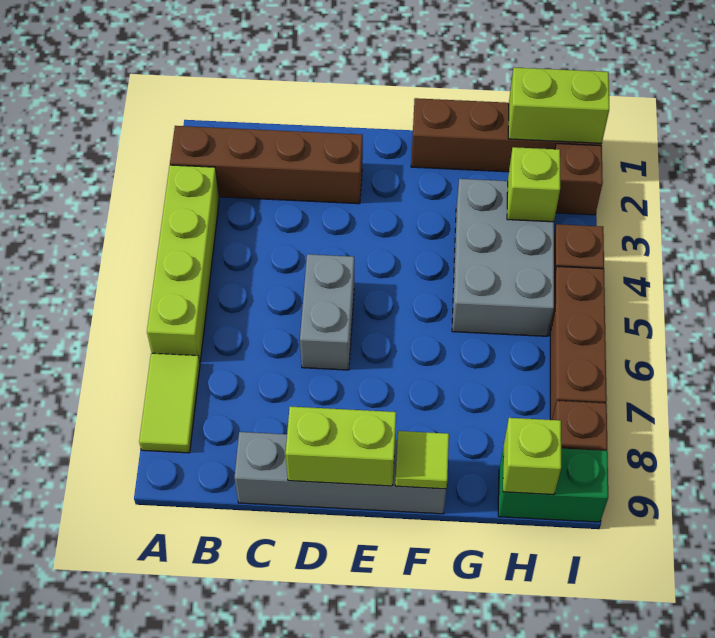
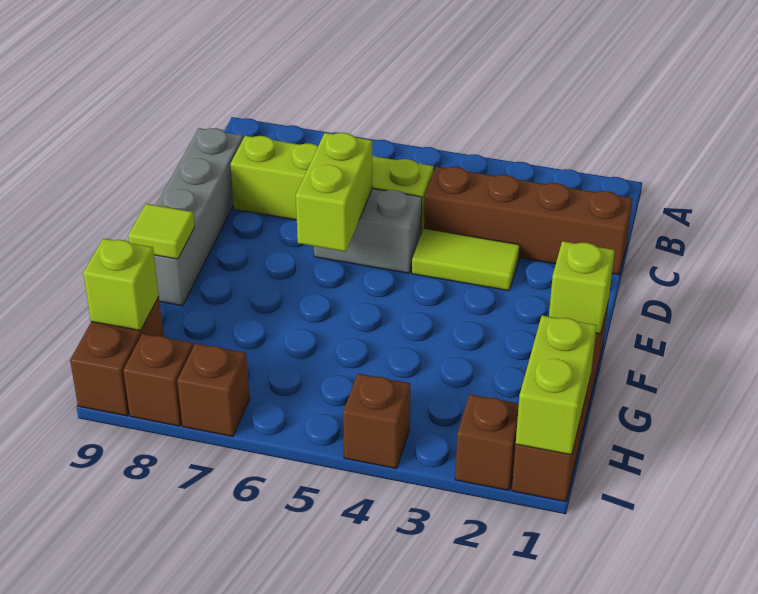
brown 1x4 brick [170,126,363,204] -> brown 1x4 brick turned to [424,166,633,275]
lime 1x4 brick [147,165,219,361] -> lime 1x4 brick moved to [230,136,434,234]
lime 1x2 tile [139,353,200,453] -> lime 1x2 tile moved to [412,229,520,291]
lime 1x2 brick [286,407,396,486] -> lime 1x2 brick moved to [296,133,372,252]
grey 2x3 brick [452,179,554,336] -> none
lime 1x1 brick [507,147,560,222] -> lime 1x1 brick moved to [549,241,615,334]
green 1x2 brick [498,447,608,522] -> brown 1x2 brick [70,297,163,416]
brown 1x3 brick [550,266,607,420] -> brown 1x1 brick [177,343,249,437]

